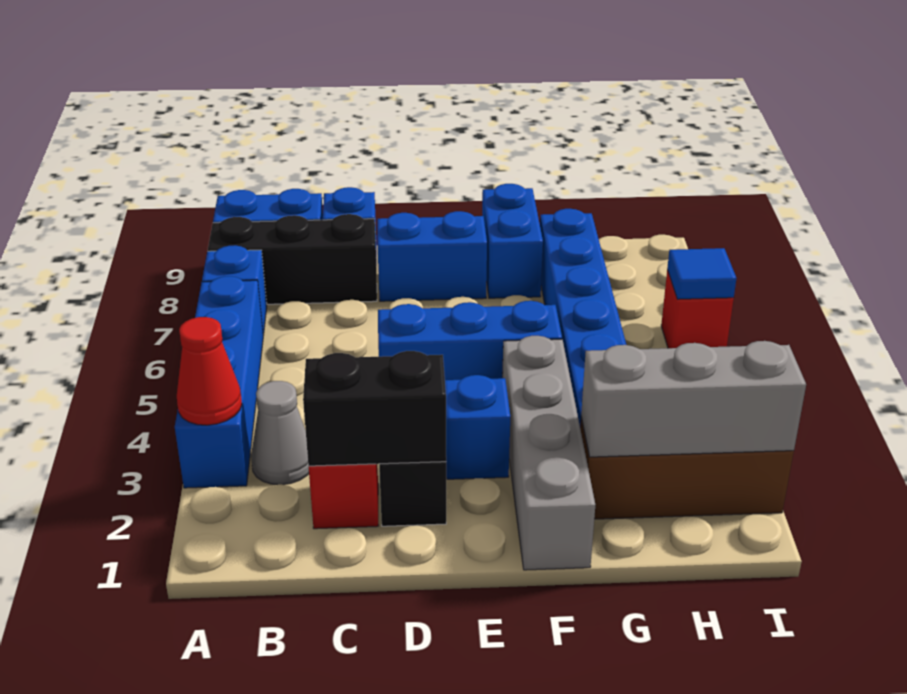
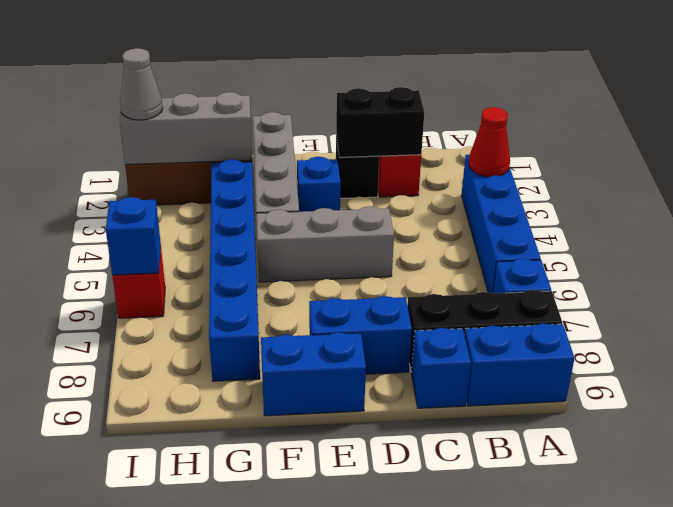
grey 1x1 cone [251,381,309,485] -> grey 1x1 cone moved to [120,48,163,120]
blue 1x3 brick [378,301,562,380] -> grey 1x3 brick [256,206,394,282]
blue 1x2 brick [482,184,543,298] -> blue 1x2 brick turned to [261,332,366,416]
blue 1x1 tile [667,248,737,299] -> blue 1x1 brick [106,197,161,275]

